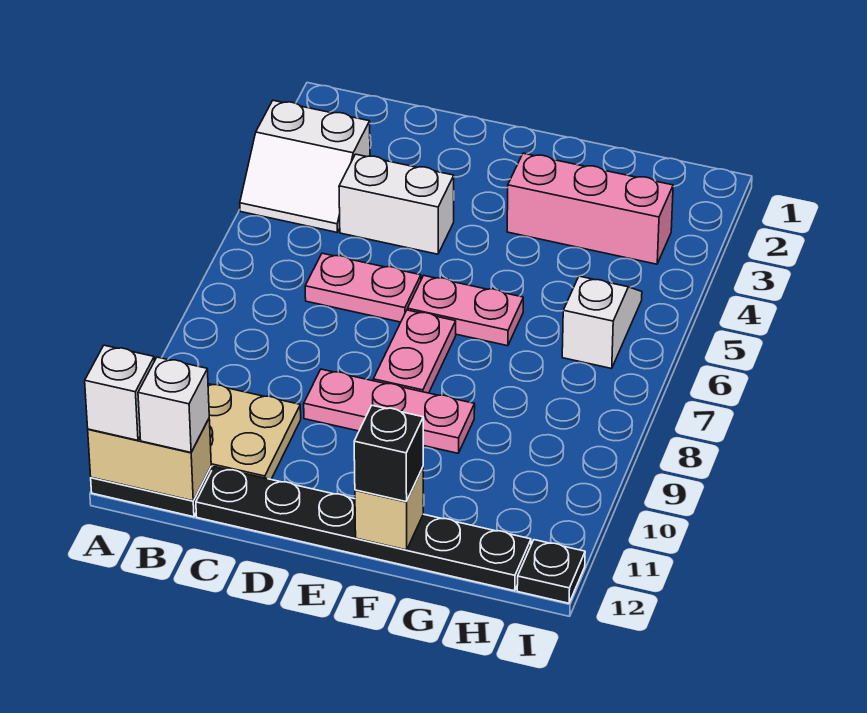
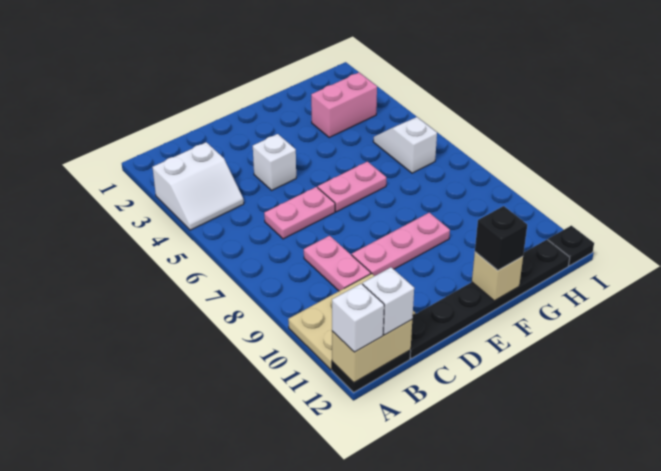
white 1x2 brick [339,154,454,254] -> white 1x1 brick [253,134,296,190]
pink 1x2 plate [373,310,456,393] -> pink 1x2 plate moved to [304,236,371,291]
pink 1x3 brick [507,153,673,264] -> pink 1x2 brick [311,73,377,137]

